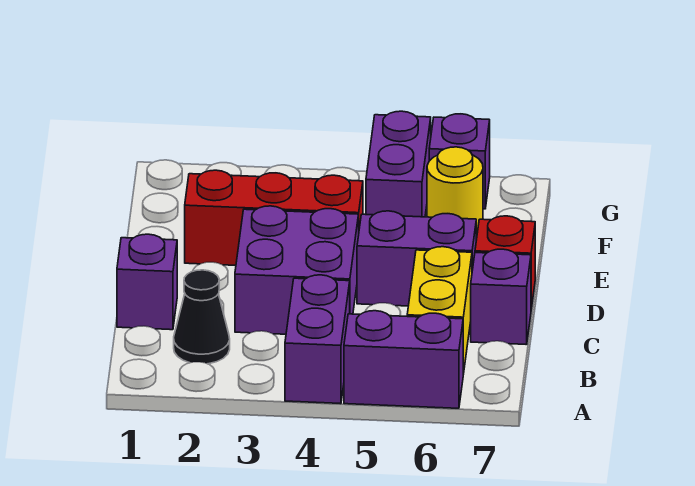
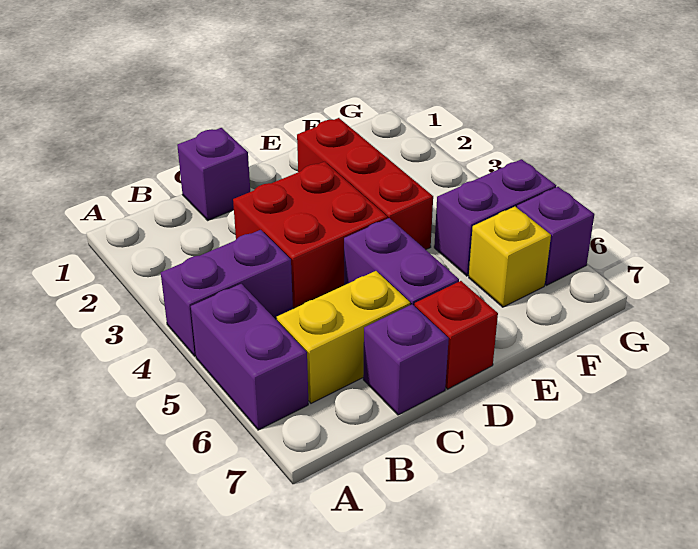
black 1x1 cone [174,270,230,364] -> none
purple 2x2 brick [235,206,359,334] -> red 2x2 brick [233,162,388,308]
yellow 1x1 round brick [427,147,483,236] -> yellow 1x1 brick [469,207,551,307]

